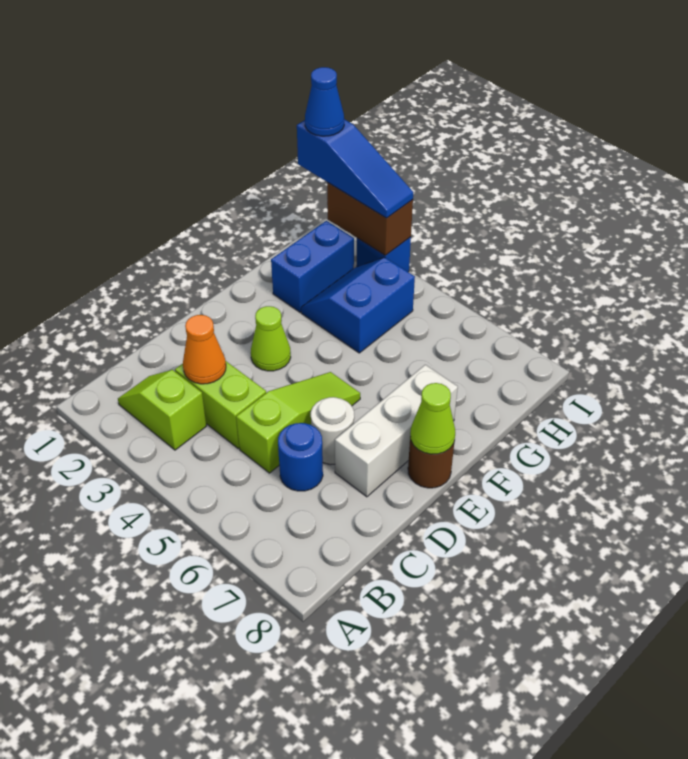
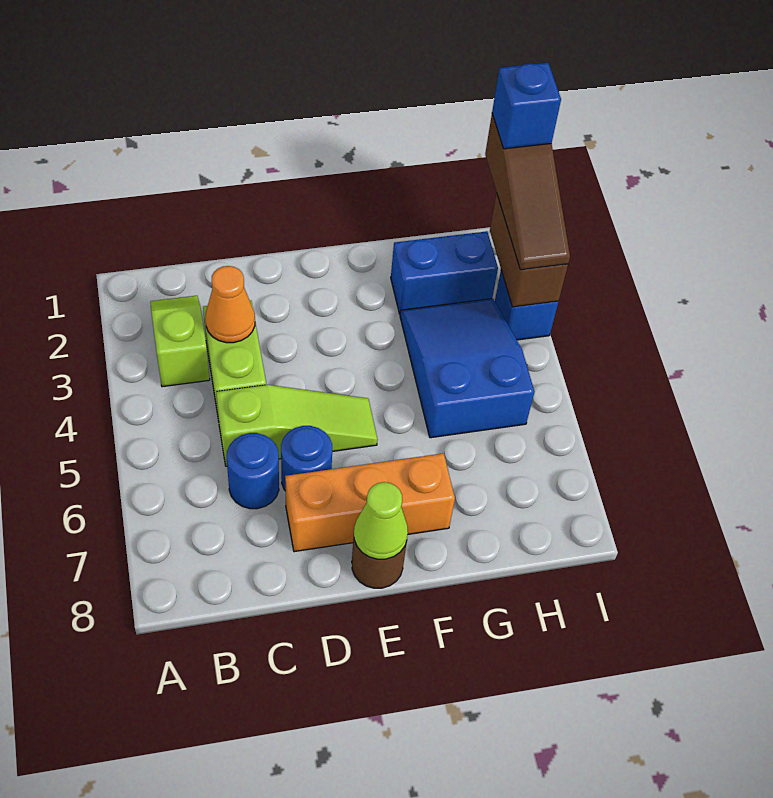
white 1x1 round brick [311,397,354,465] -> blue 1x1 round brick [281,426,332,491]
white 1x3 brick [335,365,458,497] -> orange 1x3 brick [285,453,455,552]
lime 1x1 cone [251,306,291,371] -> none
blue 2x2 slope [301,257,415,353] -> blue 2x3 slope [400,298,534,438]
blue 1x3 slope [297,119,413,218] -> brown 1x3 slope [485,114,570,270]
blue 1x1 cone [305,67,344,136] -> blue 1x1 brick [492,63,561,149]

